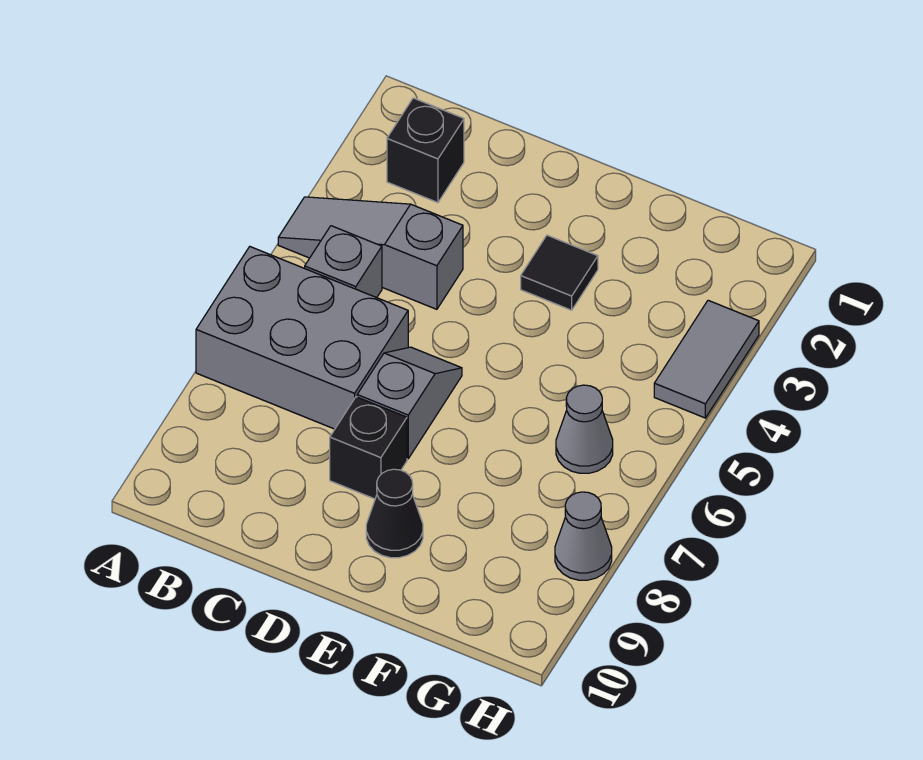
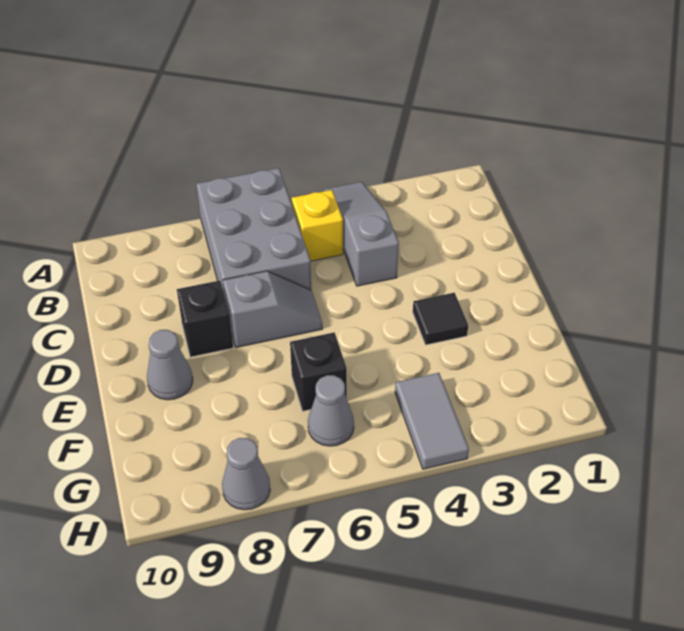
black 1x1 brick [387,98,464,203] -> black 1x1 brick moved to [290,332,347,411]
grey 1x1 brick [305,226,382,298] -> yellow 1x1 brick [292,190,343,261]
black 1x1 cone [366,469,423,558] -> grey 1x1 cone [147,330,193,400]
grey 1x2 tile [654,300,759,418] -> grey 1x2 tile turned to [395,373,469,469]

